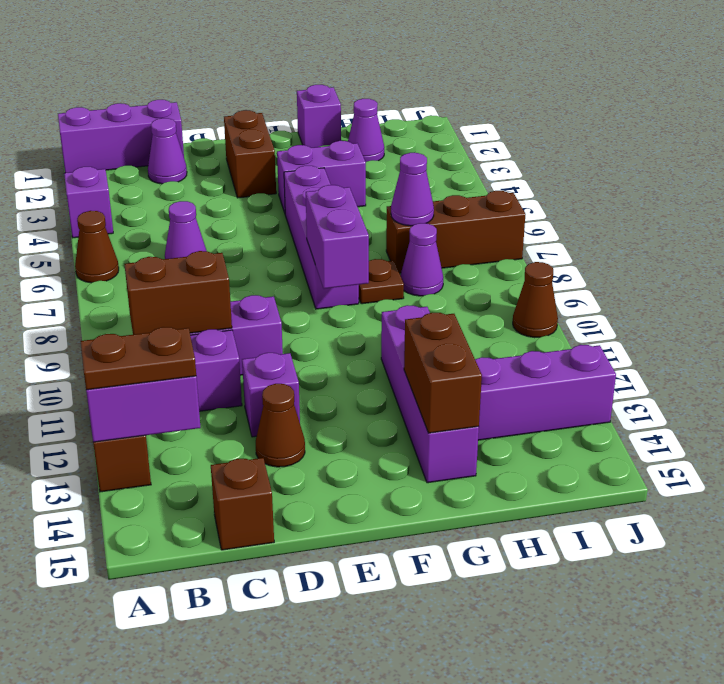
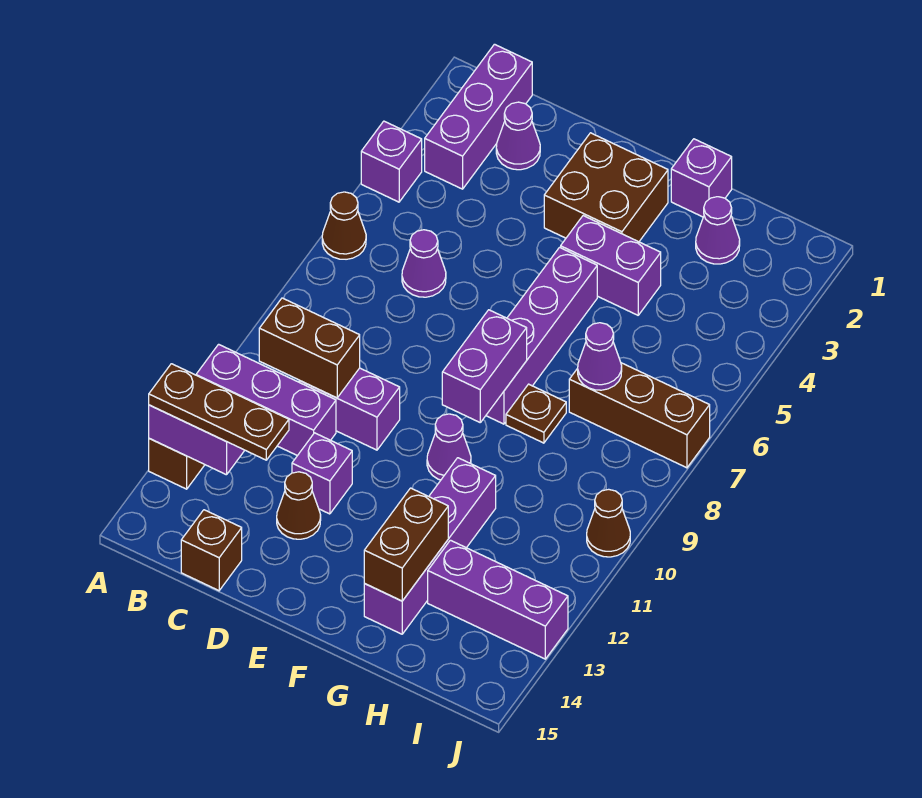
purple 1x3 brick [58,100,184,173] -> purple 1x3 brick turned to [425,44,532,189]
brown 1x2 plate [81,327,196,390] -> brown 1x3 plate [149,364,289,460]
brown 1x2 brick [224,110,276,198] -> brown 2x2 brick [544,133,668,242]
purple 1x1 cone [400,223,443,296] -> purple 1x1 cone moved to [427,414,471,480]

